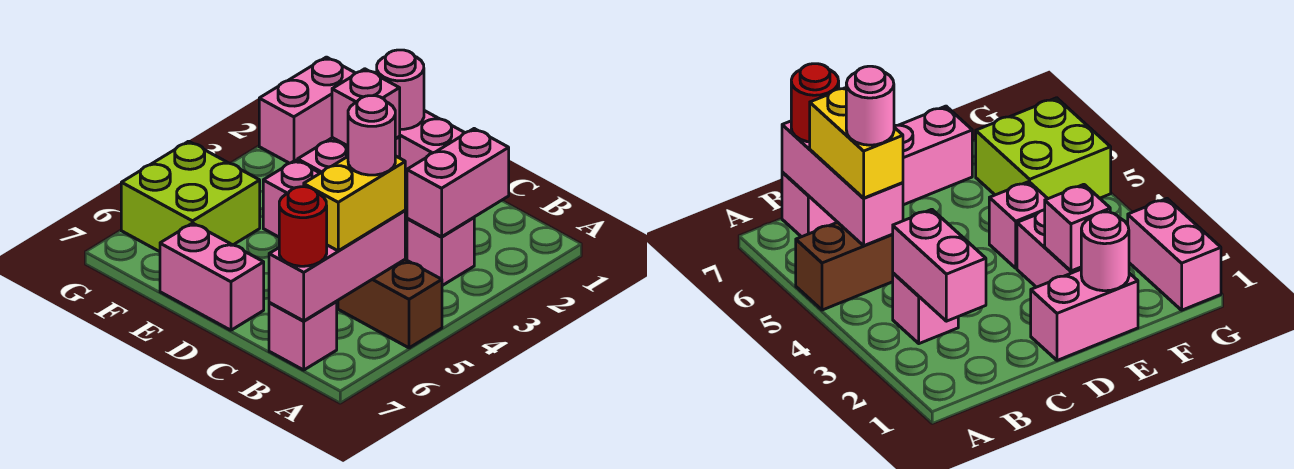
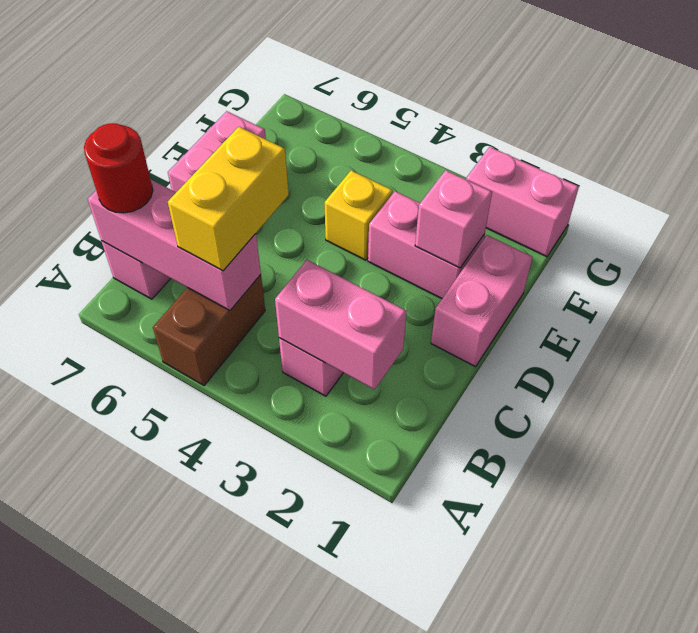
yellow 1x2 brick [304,156,405,251] -> yellow 1x2 brick turned to [168,127,289,271]
pink 1x1 round brick [348,96,395,175] -> none
pink 1x1 round brick [377,50,424,129] -> none
pink 1x1 brick [263,160,320,237] -> yellow 1x1 brick [324,170,393,260]
lime 2x2 brick [121,141,260,252] -> none

